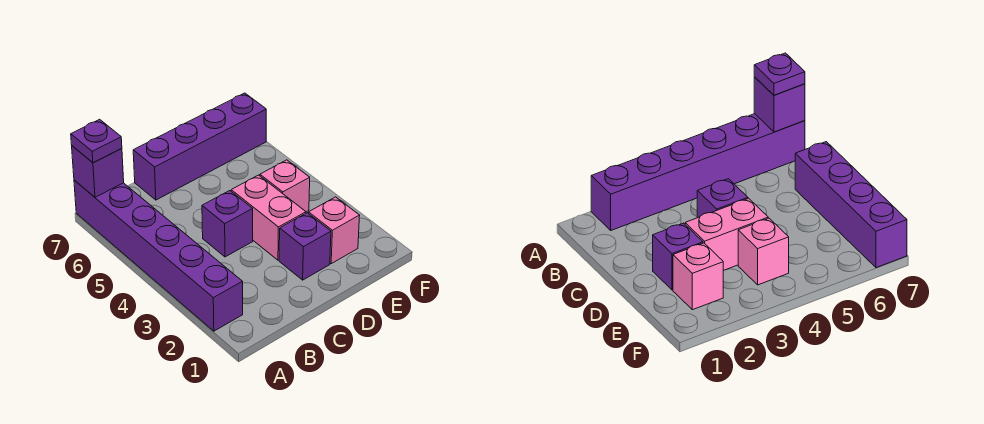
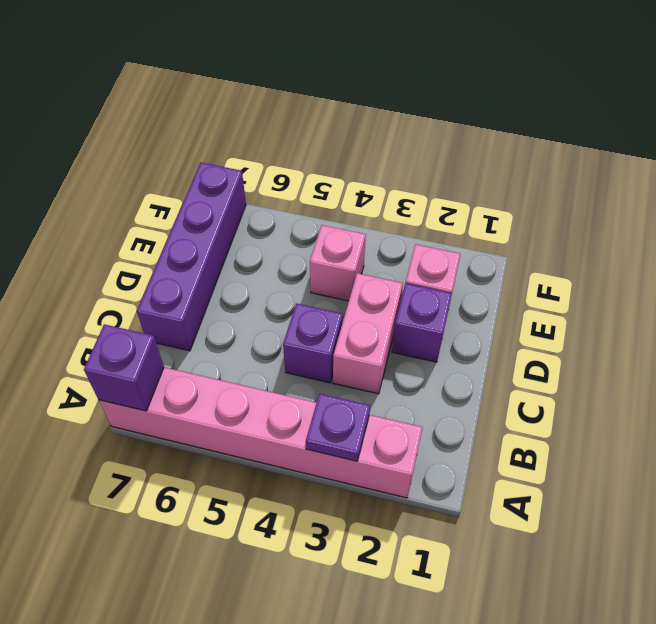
purple 1x6 brick [74,180,243,331] -> pink 1x6 brick [99,367,423,498]
purple 1x1 plate [71,119,122,163] -> purple 1x1 plate moved to [306,394,370,461]
pink 1x2 brick [231,175,306,260] -> pink 1x2 brick turned to [333,273,403,394]

